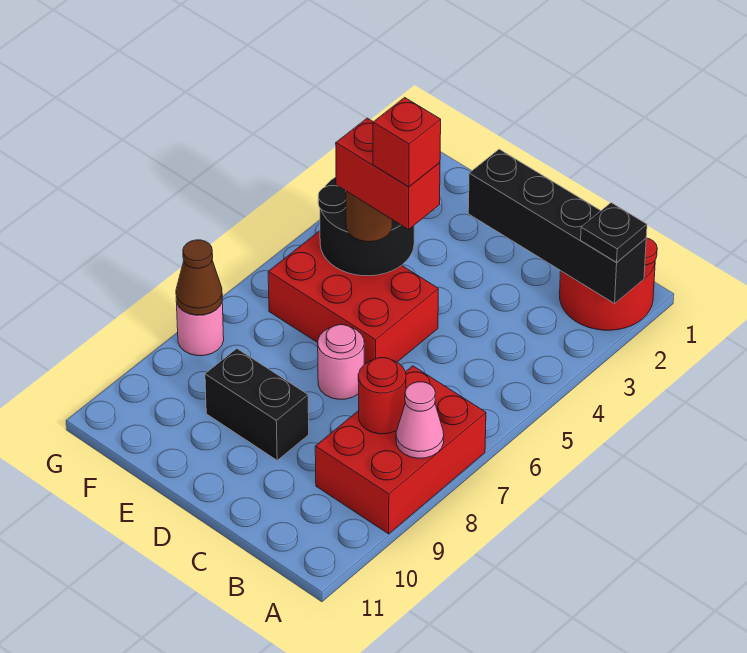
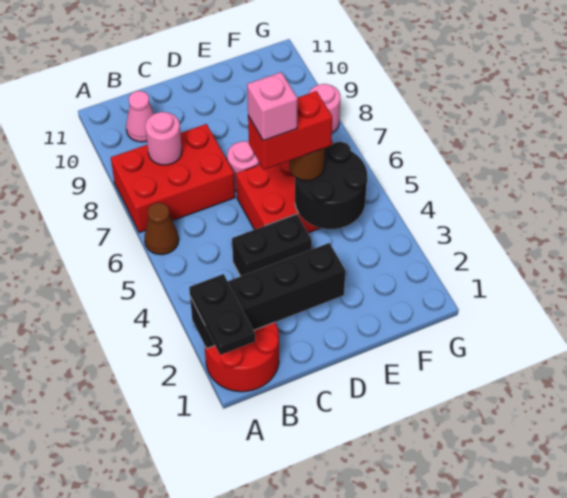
black 1x1 plate [581,203,647,262] -> black 1x2 plate [189,274,255,355]
red 2x3 brick [315,366,486,534] -> red 2x3 brick turned to [111,124,235,233]
pink 1x1 cone [396,382,444,458] -> pink 1x1 cone moved to [126,91,154,142]
red 1x1 round brick [358,358,406,434] -> pink 1x1 round brick [145,112,182,165]
red 1x1 brick [373,97,441,187] -> pink 1x1 brick [247,72,298,141]
black 1x2 brick [205,349,309,460] -> black 1x2 brick moved to [232,214,312,276]
brown 1x1 cone [176,240,222,315] -> brown 1x1 cone moved to [144,203,179,255]

